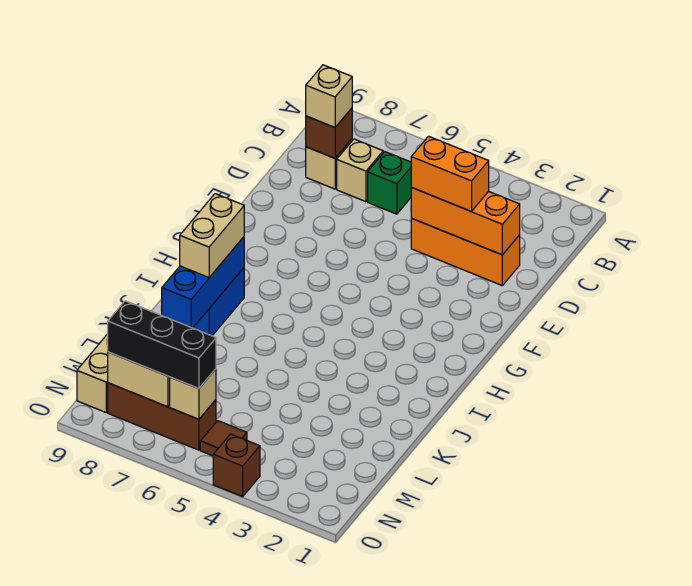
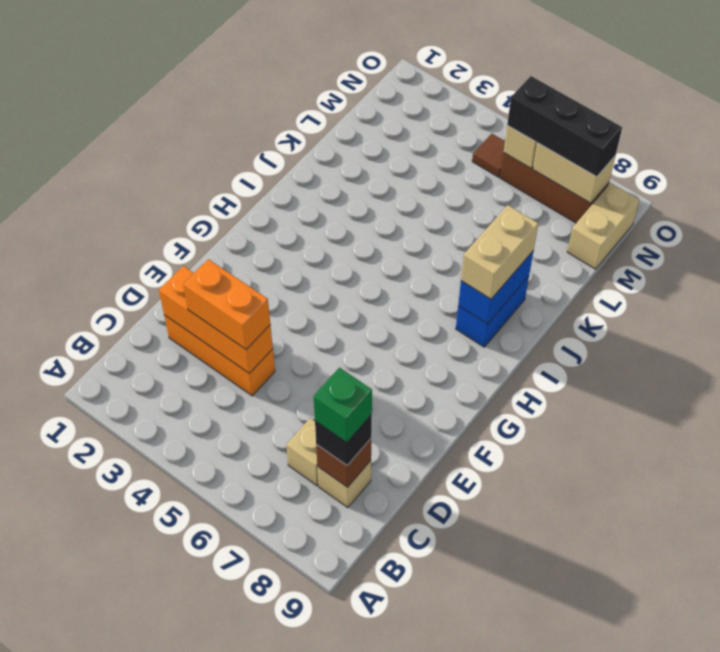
green 1x1 brick [368,152,412,214] -> green 1x1 brick moved to [313,368,372,443]
tan 1x1 brick [306,65,352,127] -> black 1x1 brick [315,415,372,465]
blue 1x3 brick [162,237,244,328] -> blue 1x2 brick [458,250,534,324]
brown 1x1 brick [213,434,260,497] -> none

